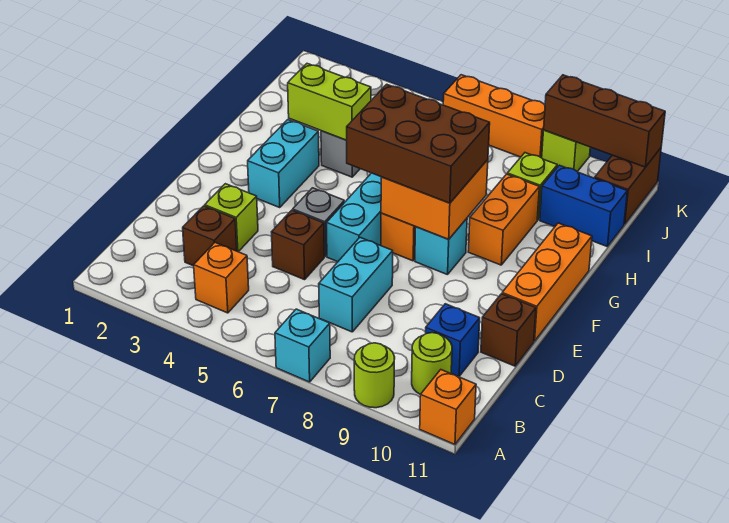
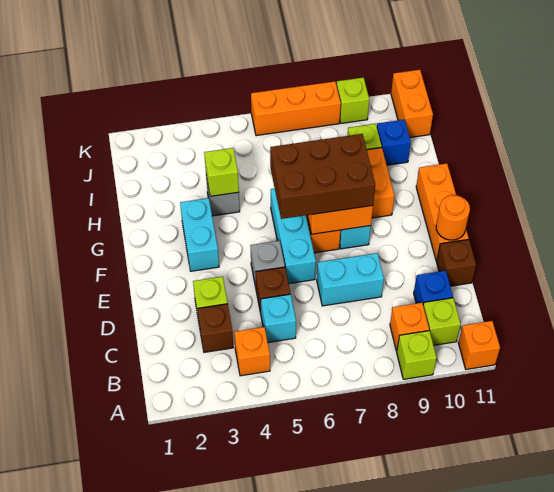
cyan 1x1 brick [275,309,330,382] -> cyan 1x1 brick moved to [261,294,296,342]
lime 1x1 round brick [354,343,395,408] -> lime 1x1 brick [397,331,437,379]
none -> orange 1x1 brick [390,303,429,351]
lime 1x1 round brick [412,333,452,395] -> lime 1x1 brick [423,298,461,345]
cyan 1x2 brick [319,238,393,332] -> cyan 1x2 brick turned to [317,253,384,306]
none -> orange 1x1 round brick [436,195,470,240]
lime 1x2 brick [288,64,371,140] -> lime 1x1 brick [204,148,239,196]
blue 1x2 brick [540,165,627,247] -> blue 1x1 brick [377,120,411,165]
brown 1x2 brick [595,148,661,224] -> orange 1x2 brick [391,70,433,138]
brown 1x3 brick [544,75,665,167] -> none

